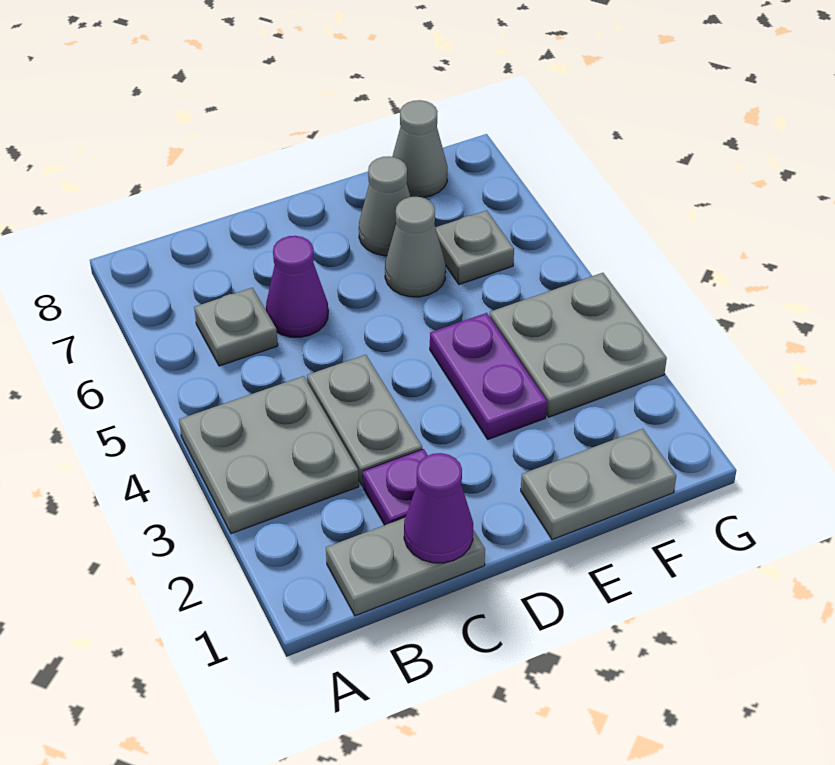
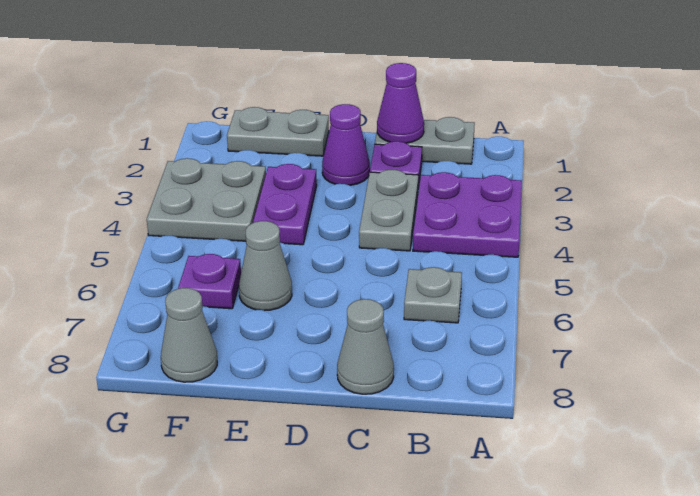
grey 2x2 plate [179,376,359,534] -> purple 2x2 plate [413,172,522,257]
purple 1x1 cone [266,236,328,337] -> purple 1x1 cone moved to [322,104,370,185]
grey 1x1 cone [359,156,410,256] -> grey 1x1 cone moved to [337,299,394,394]
grey 1x1 plate [435,210,514,284] -> purple 1x1 plate [178,254,241,309]

